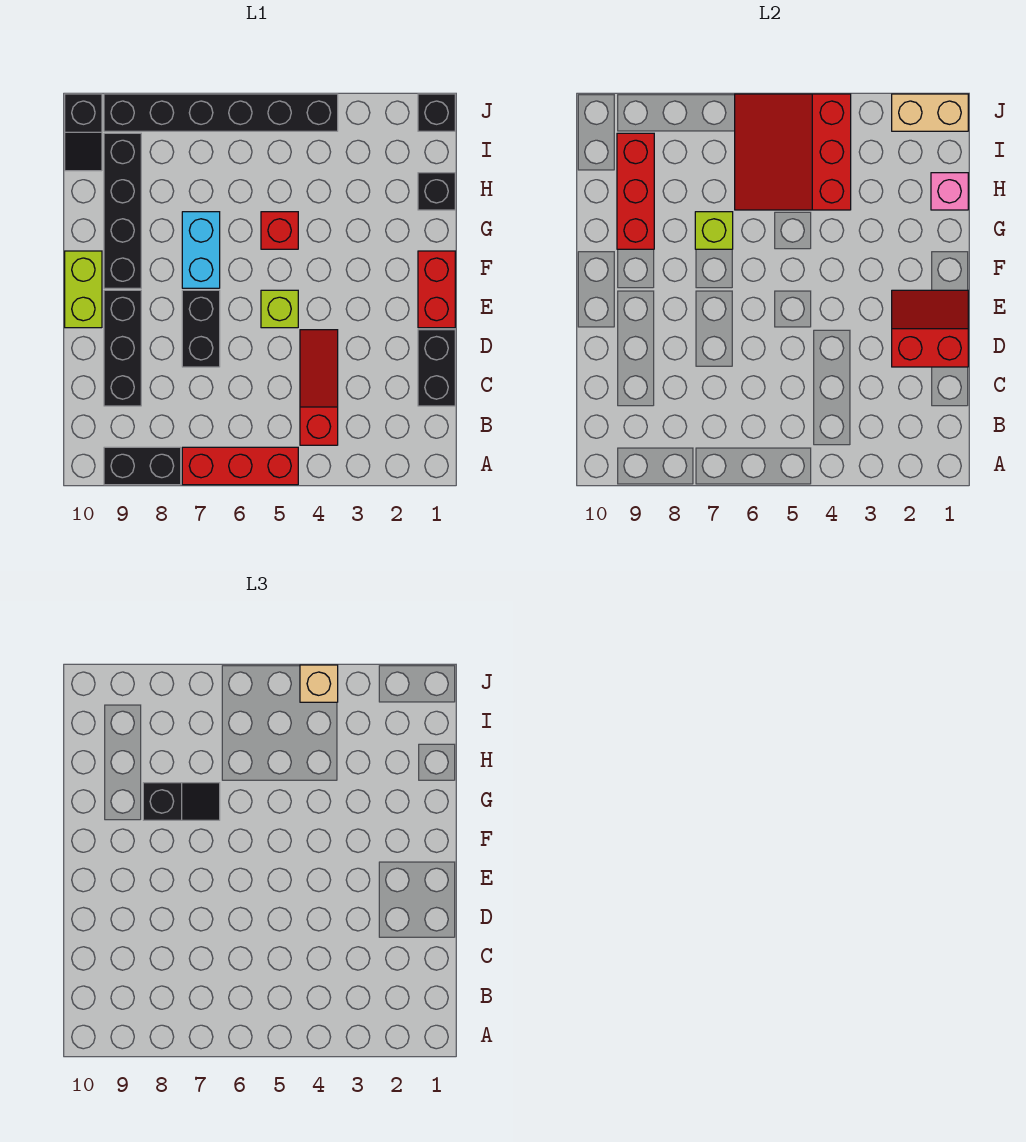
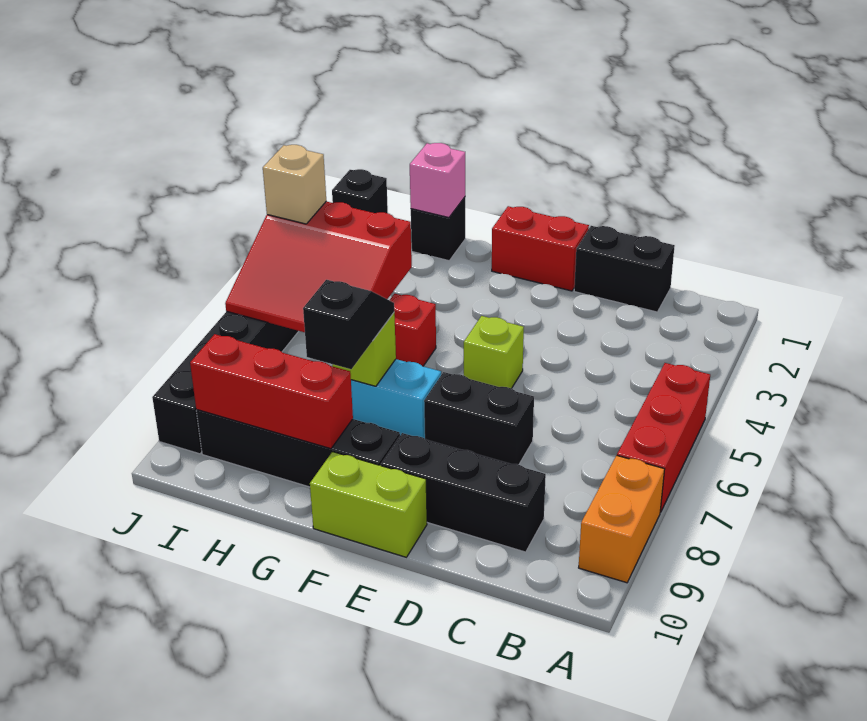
black 1x2 brick [104,447,181,485] -> orange 1x2 brick [579,455,664,583]
red 1x3 slope [300,330,338,445] -> none
red 2x2 slope [892,290,968,367] -> none
black 1x2 slope [65,94,102,171] -> none
tan 1x2 brick [892,94,968,131] -> none

